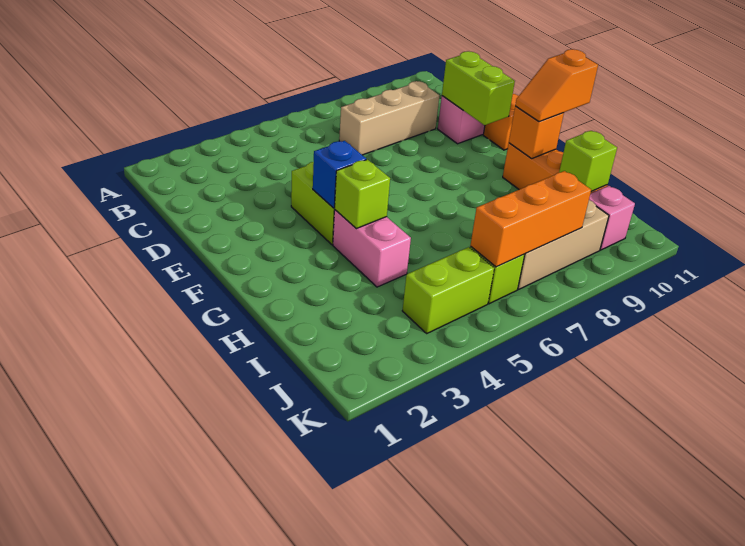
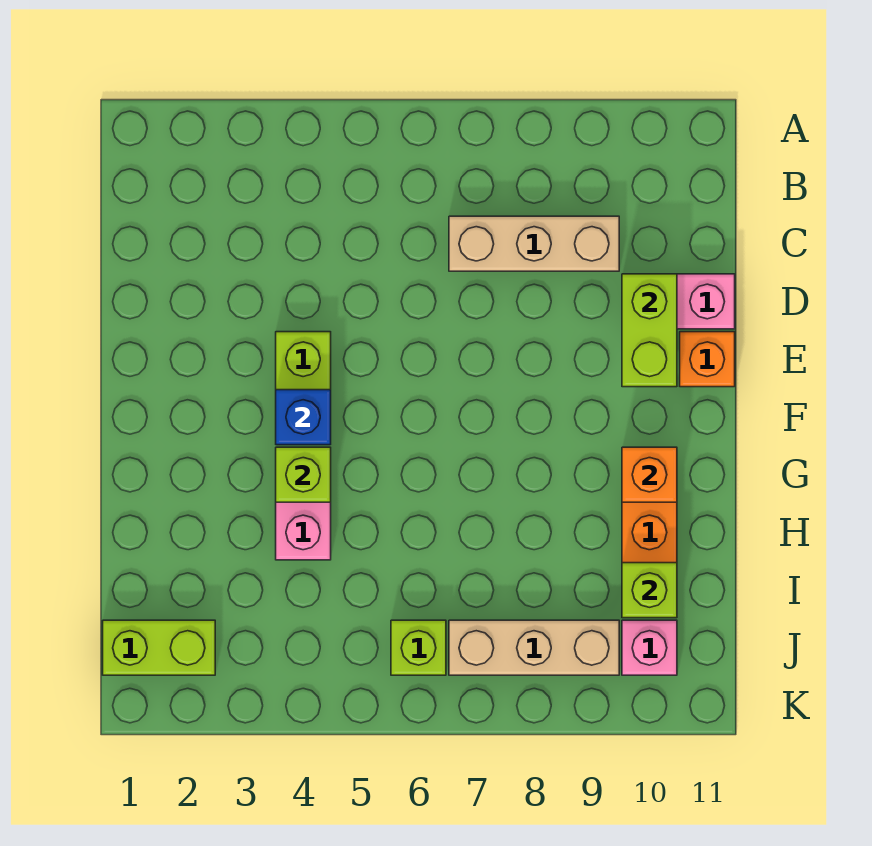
orange 1x2 slope [515,49,598,122] -> none
lime 1x2 brick [402,247,494,333] -> lime 1x2 brick moved to [103,620,215,675]
orange 1x3 brick [470,171,591,267] -> none

